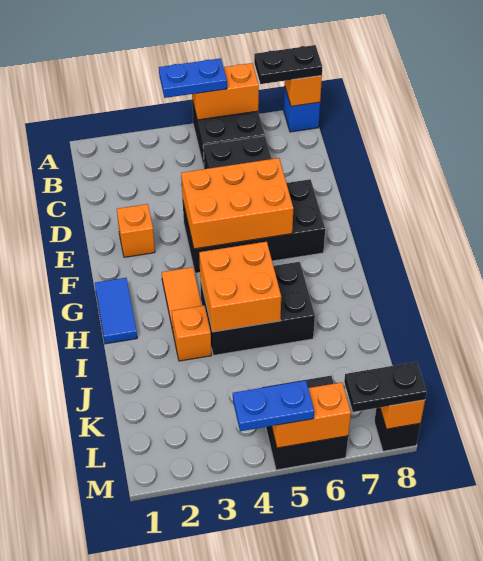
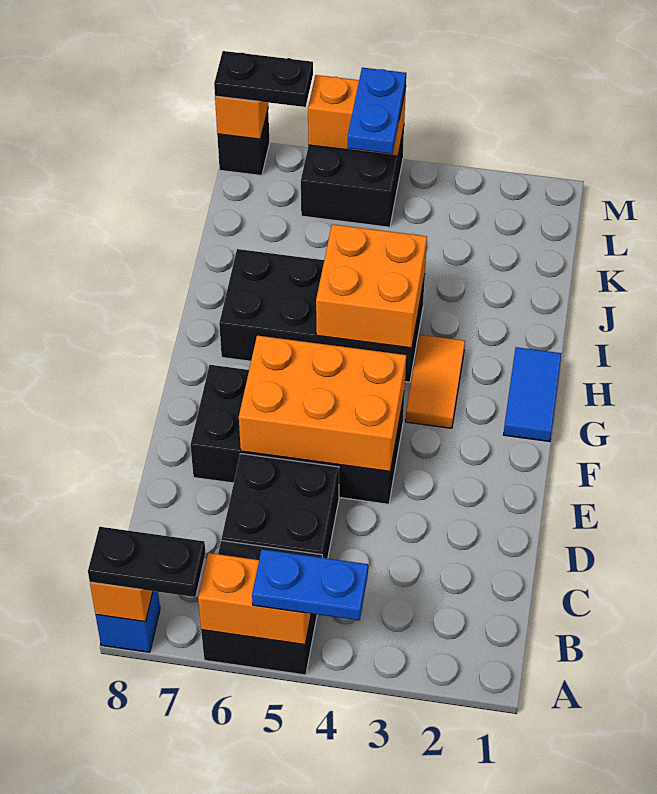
orange 1x1 brick [117,204,155,257] -> none
black 2x3 brick [200,262,315,355] -> black 2x4 brick [219,249,425,382]
orange 1x1 brick [172,306,211,361] -> none
blue 1x2 plate [233,380,314,431] -> blue 1x2 plate turned to [347,68,406,154]

